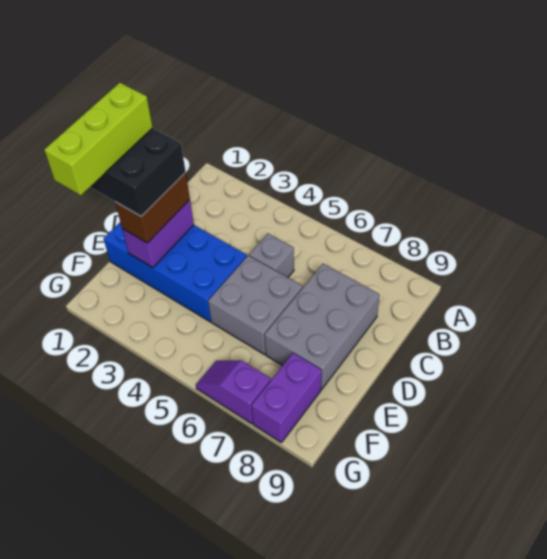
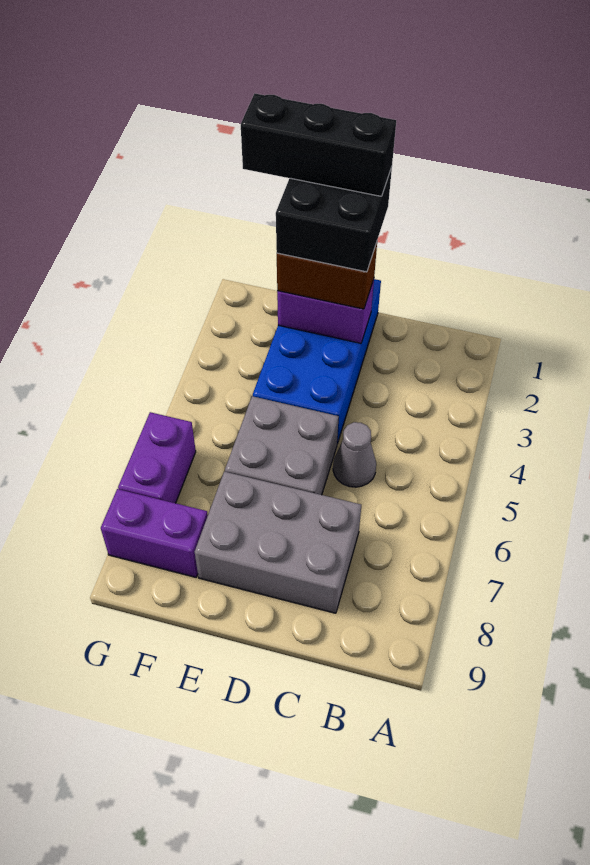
grey 1x1 brick [249,234,294,277] -> grey 1x1 cone [333,422,376,487]
lime 1x3 brick [44,83,153,195] -> black 1x3 brick [241,94,396,196]
purple 1x2 slope [196,360,271,424] -> purple 1x2 brick [118,412,196,503]

